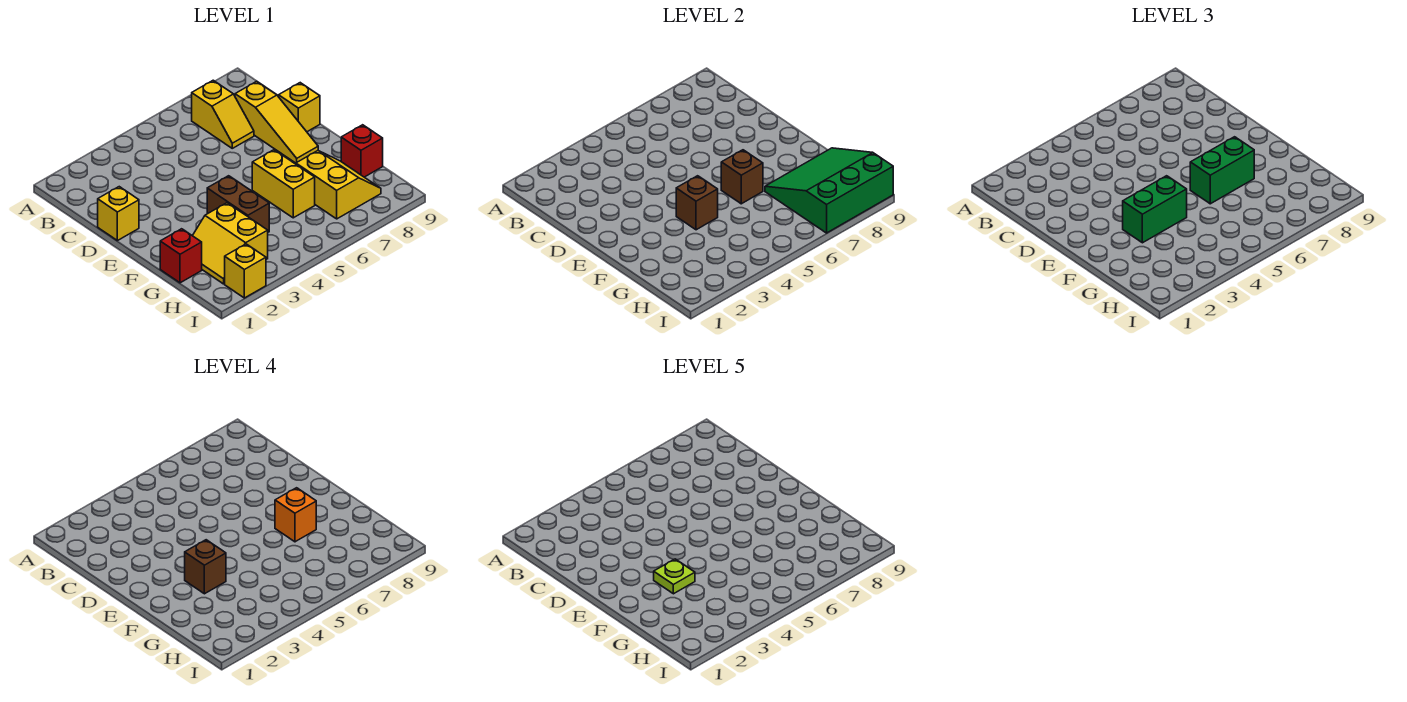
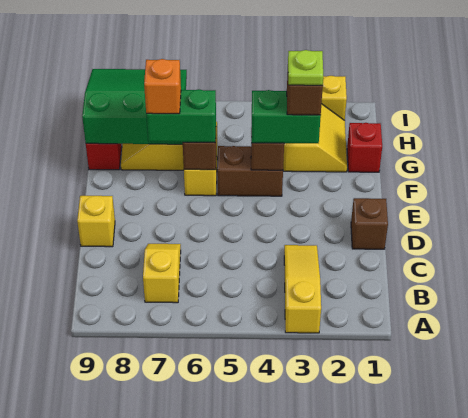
yellow 1x3 slope [235,81,318,163] -> yellow 1x3 slope moved to [284,245,321,333]
yellow 1x1 brick [98,187,139,241] -> brown 1x1 brick [351,198,388,249]
brown 1x2 brick [207,176,269,232] -> brown 1x2 brick turned to [217,146,283,196]
green 3x3 slope [765,148,893,233] -> green 3x3 slope turned to [82,69,187,144]

